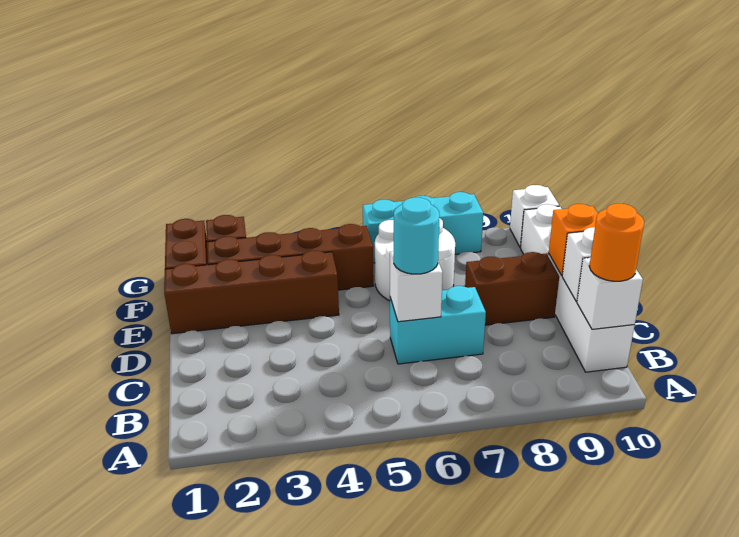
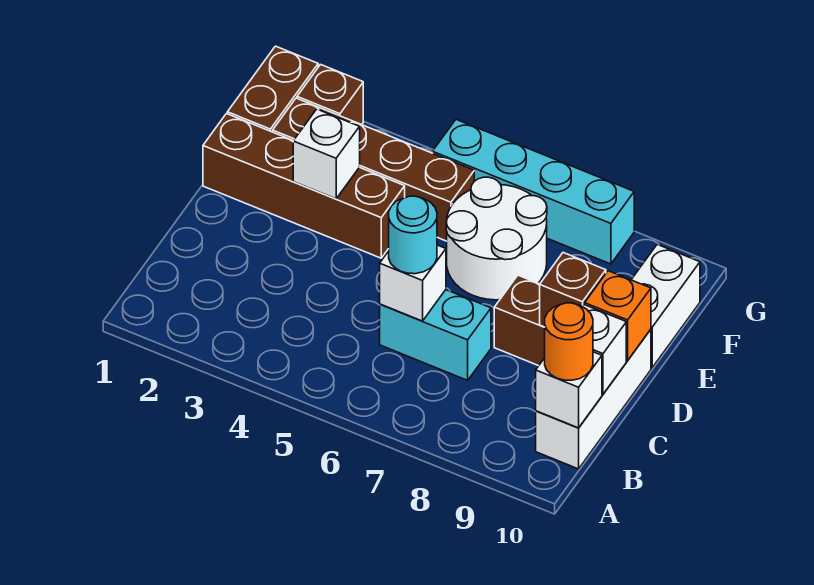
none -> brown 1x1 brick [540,253,606,327]
cyan 1x3 brick [363,192,483,263] -> cyan 1x4 brick [433,119,634,264]
white 1x1 brick [510,185,559,248] -> white 1x1 brick moved to [293,109,360,199]

